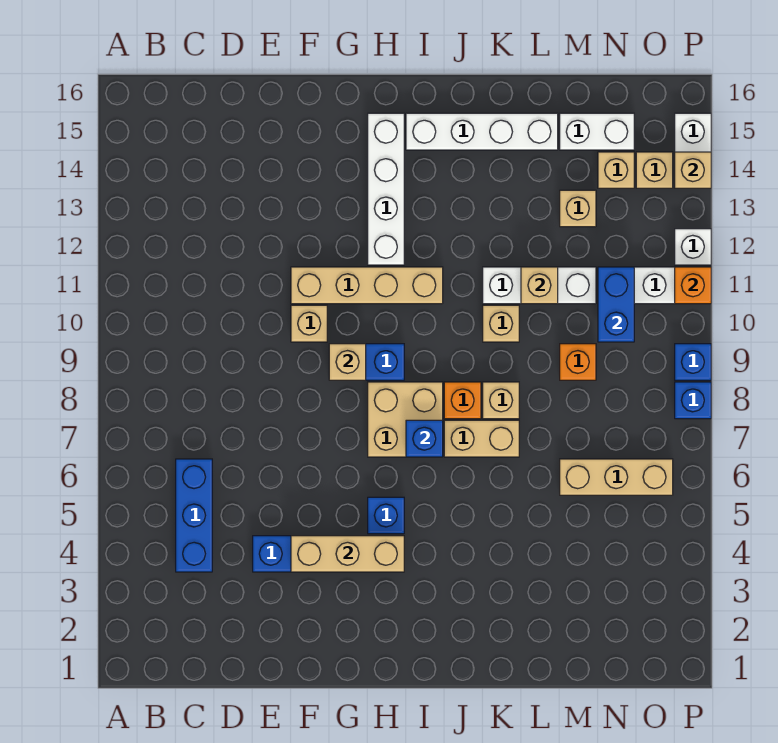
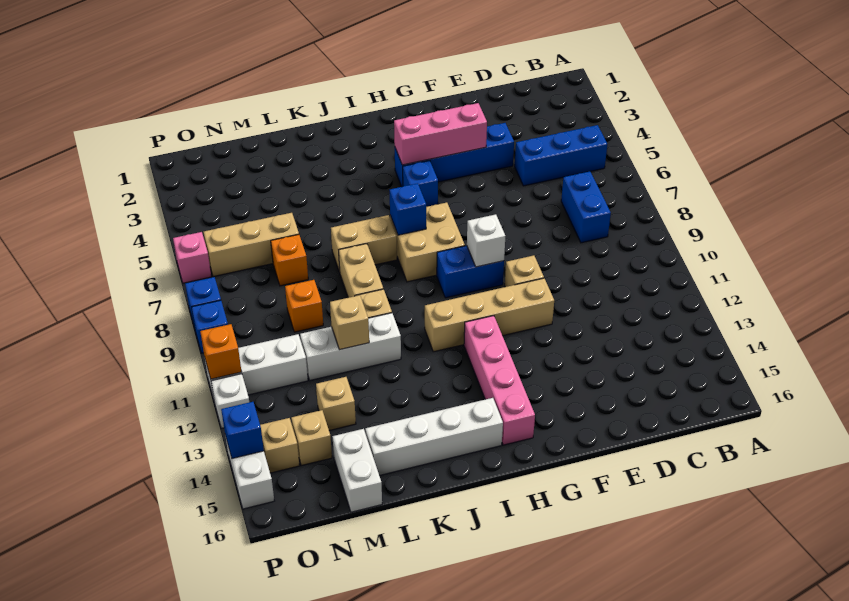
blue 1x3 brick [176,459,212,572] -> blue 1x3 brick turned to [515,125,607,186]
tan 1x3 brick [291,536,404,572] -> pink 1x3 brick [394,103,487,165]
tan 1x1 brick [329,344,366,380] -> white 1x1 brick [467,214,505,267]
white 1x4 brick [368,113,404,265] -> pink 1x4 brick [464,316,535,445]
orange 1x1 brick [444,382,481,419] -> orange 1x1 brick moved to [271,235,308,286]
tan 1x1 brick [483,382,519,419] -> tan 1x2 brick [339,244,383,298]
white 1x2 brick [560,113,634,150] -> white 1x2 brick turned to [332,429,382,512]
blue 1x2 brick [598,267,634,342] -> blue 1x2 brick moved to [561,172,611,243]
none -> pink 1x1 brick [173,232,211,283]
tan 1x1 brick [675,152,711,188] -> blue 1x1 brick [221,402,264,458]

